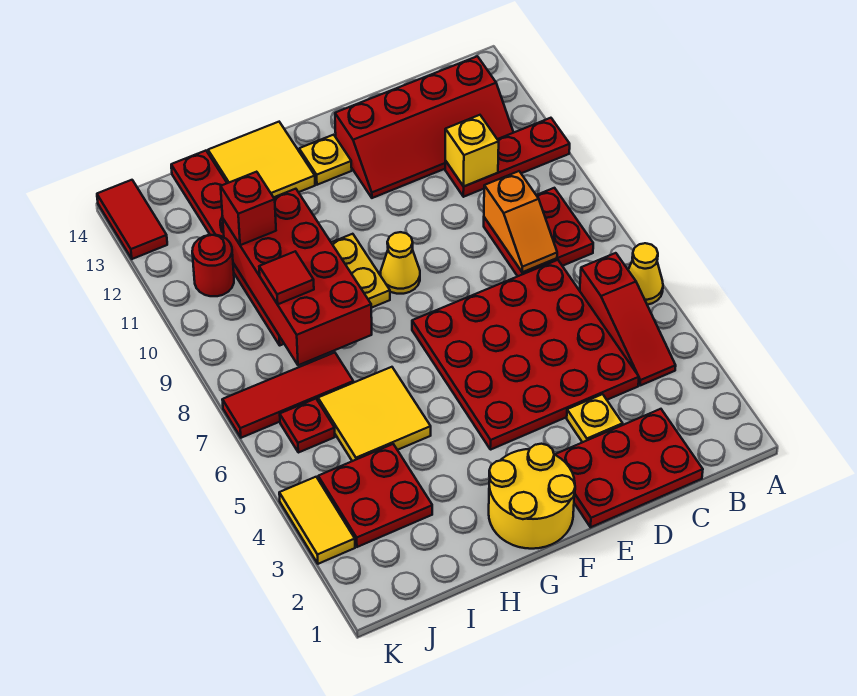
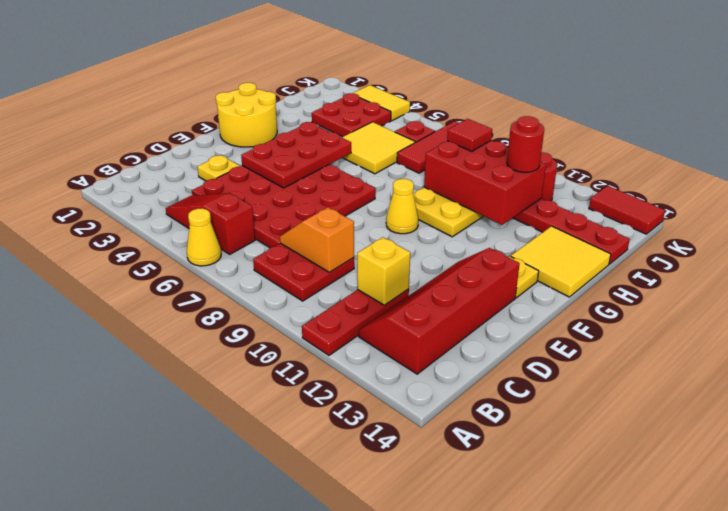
red 2x3 plate [555,409,703,527] -> red 2x3 plate moved to [241,122,351,188]
red 2x4 brick [223,189,372,365] -> red 2x3 brick [424,141,546,225]
red 1x1 brick [221,172,276,245] -> red 1x1 round brick [507,116,544,172]

